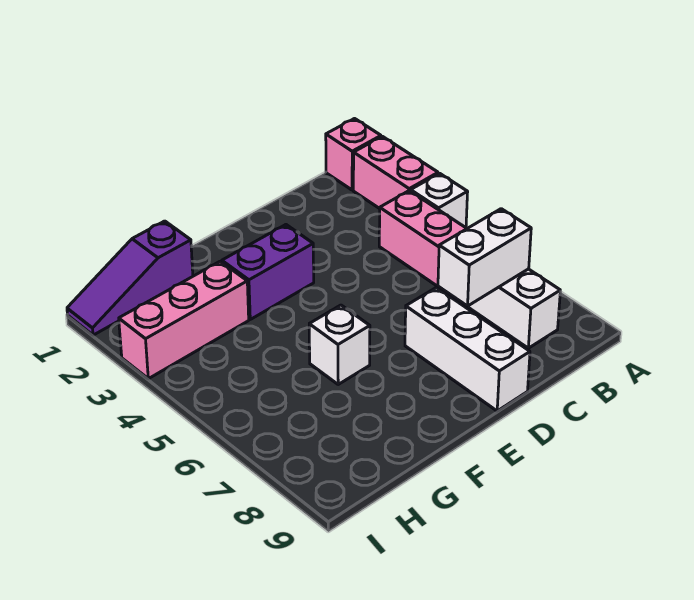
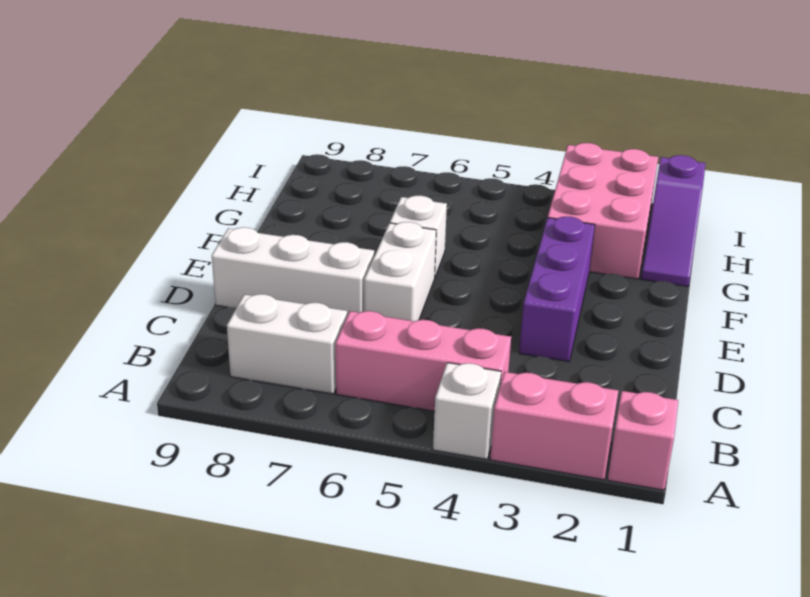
white 1x2 brick [438,209,531,306] -> white 1x2 brick moved to [364,222,436,321]
purple 1x2 brick [222,225,314,319] -> purple 1x3 brick [519,216,595,362]
purple 1x3 slope [67,221,193,335] -> purple 1x3 slope turned to [641,155,706,287]
pink 1x3 brick [119,261,249,379] -> pink 2x3 brick [548,143,658,279]

